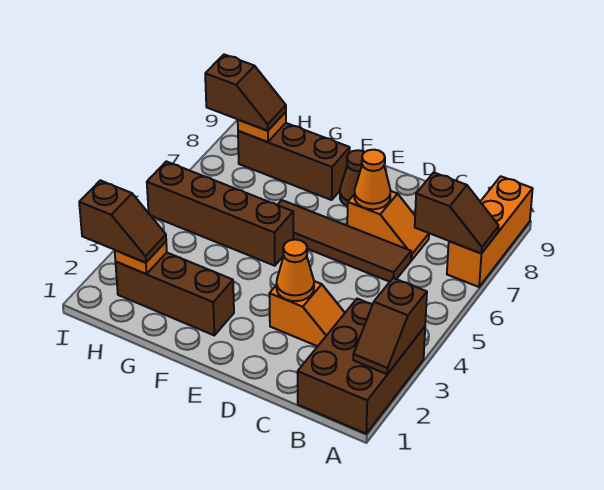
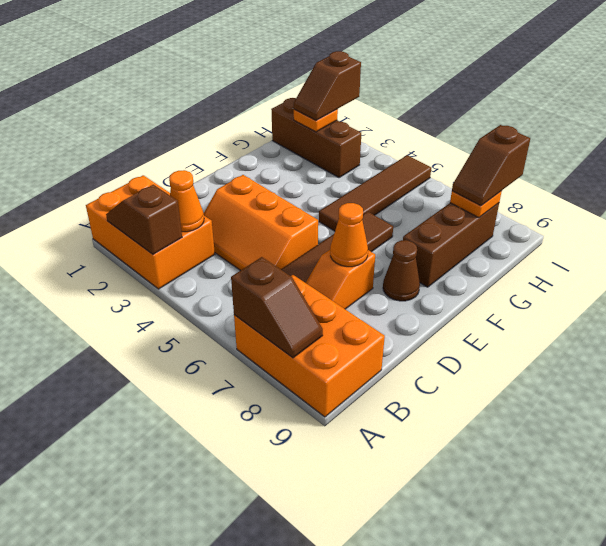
brown 2x3 brick [298,299,425,434] -> orange 2x3 brick [86,175,215,289]
orange 1x3 brick [447,176,533,287] -> orange 2x3 brick [234,275,385,417]
brown 1x2 slope [415,173,499,254] -> brown 1x2 slope turned to [231,257,323,358]
orange 1x2 slope [269,281,345,346] -> orange 2x3 slope [204,175,318,271]
orange 1x1 cone [277,239,314,301] -> orange 1x1 cone moved to [169,170,204,232]
brown 1x3 brick [116,253,234,335] -> brown 1x3 brick turned to [271,98,361,178]
brown 1x4 brick [147,161,293,266] -> brown 1x4 tile [319,155,431,231]

